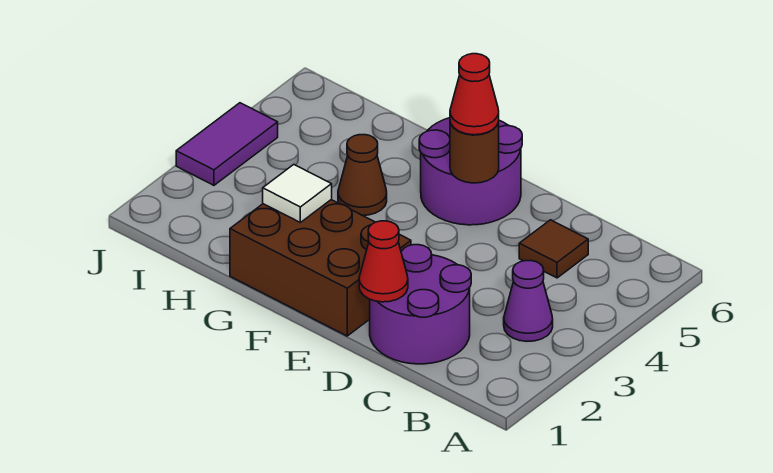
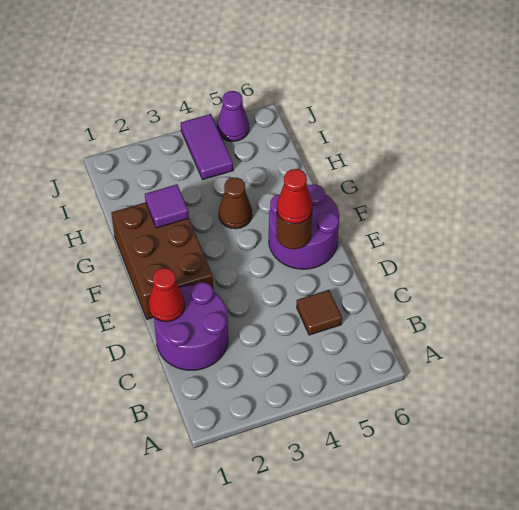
purple 1x1 cone [504,261,553,341] -> purple 1x1 cone moved to [217,91,249,141]
white 1x1 tile [263,165,332,222] -> purple 1x1 tile [145,184,189,228]
purple 1x2 tile [176,103,278,185] -> purple 1x2 tile turned to [181,114,233,180]

